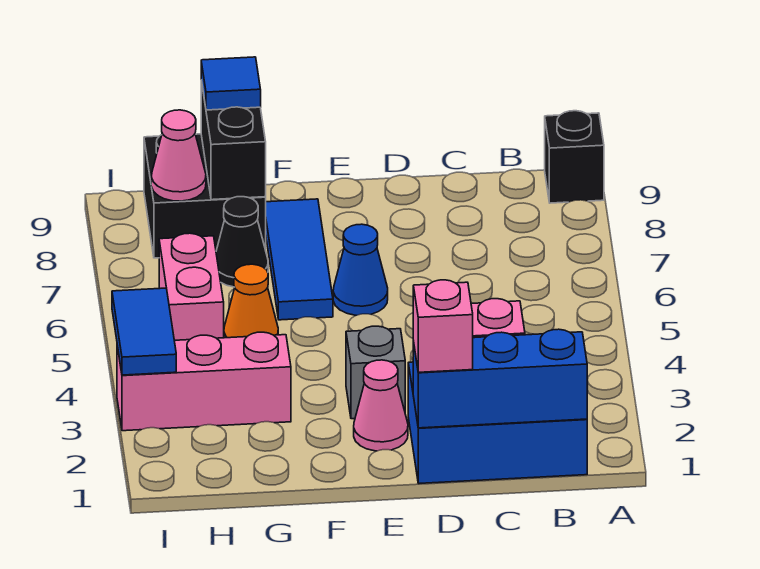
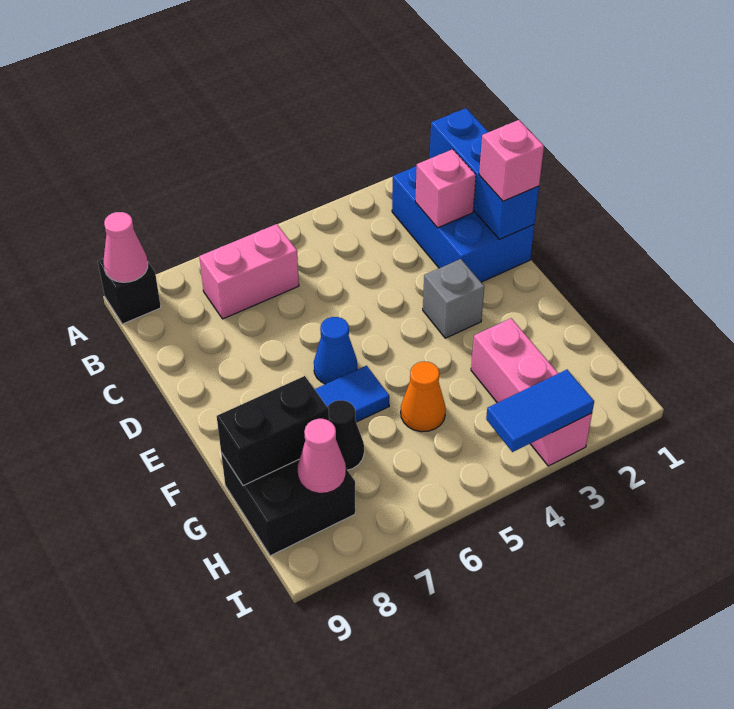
pink 1x1 cone [354,360,408,451] -> pink 1x1 cone moved to [103,212,148,282]
blue 1x1 tile [201,57,261,110] -> none
pink 1x2 brick [159,233,224,340] -> pink 1x2 brick moved to [199,224,299,319]

